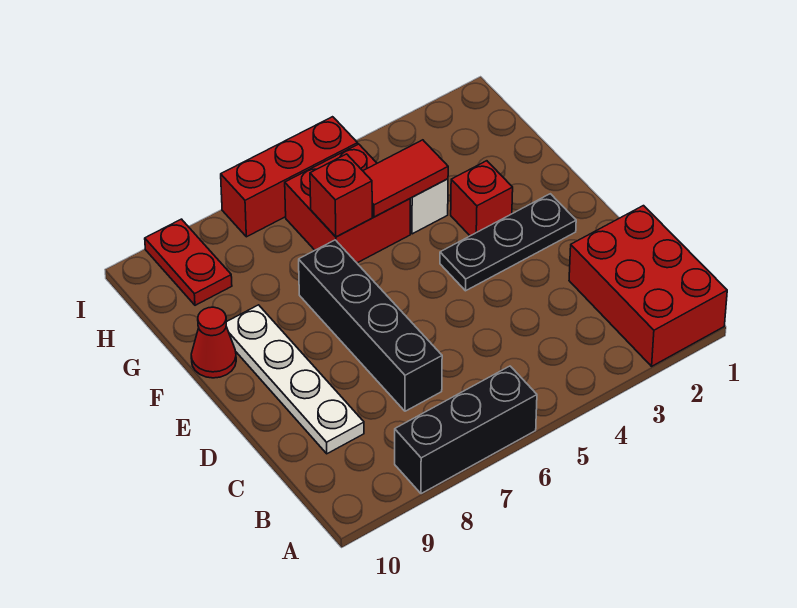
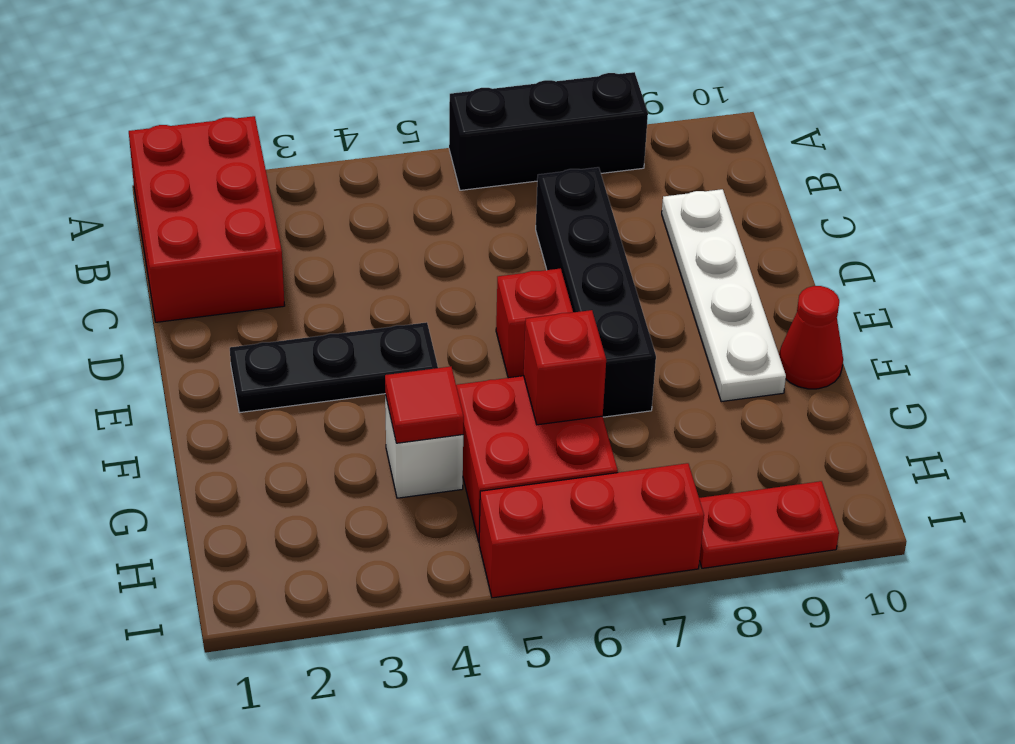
red 1x1 brick [451,161,513,236] -> red 1x1 brick moved to [496,268,573,378]
red 1x2 tile [363,140,448,217] -> red 1x1 tile [385,367,464,443]
red 1x2 plate [145,219,232,305] -> red 1x2 plate turned to [699,481,839,568]

